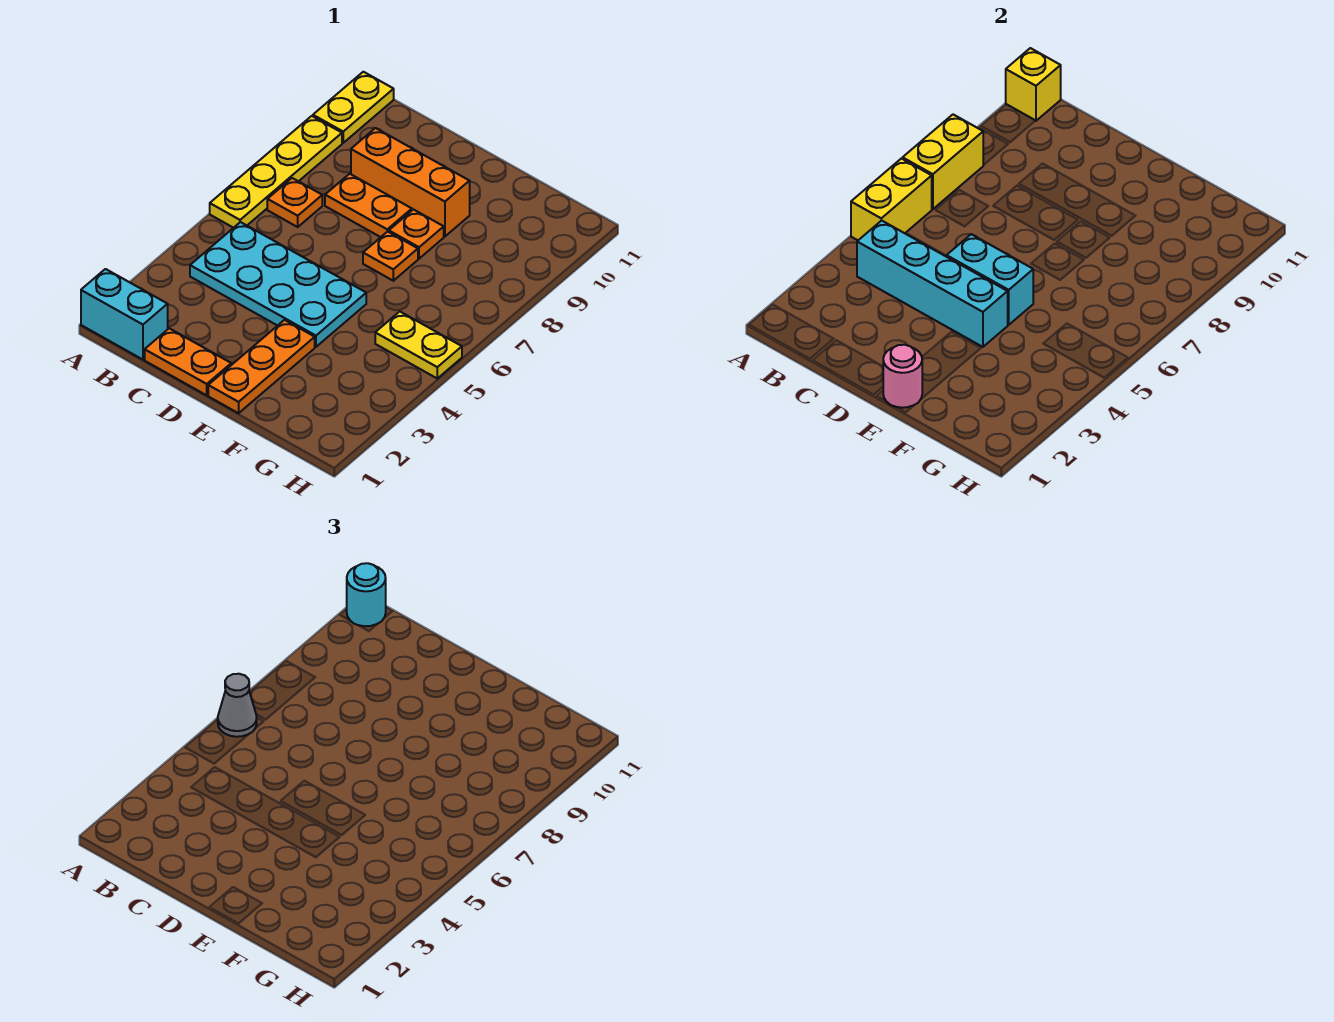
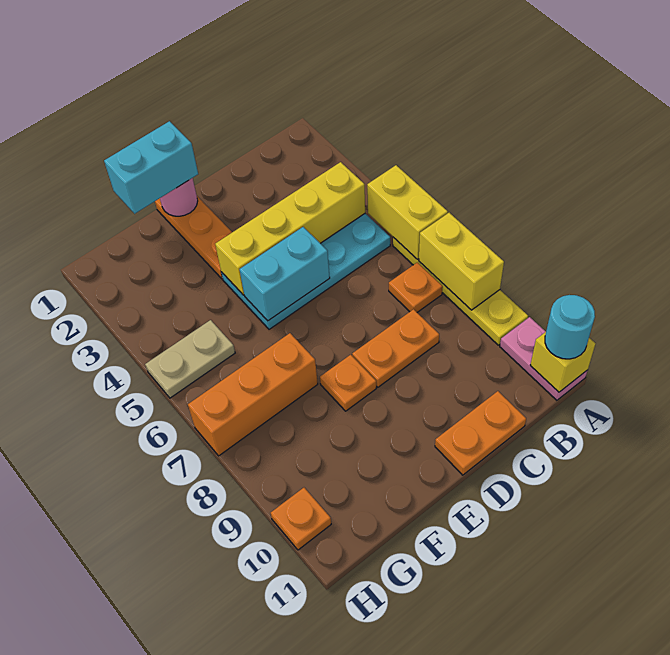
cyan 1x2 brick [81,269,168,360] -> cyan 1x2 brick moved to [104,121,198,214]
grey 1x1 cone [218,674,257,737] -> none
yellow 1x2 plate [313,72,394,143] -> pink 1x2 plate [500,317,588,400]
cyan 1x4 brick [857,221,1008,347] -> yellow 1x4 brick [215,162,365,295]
orange 1x2 plate [145,328,231,395] -> orange 1x2 plate moved to [435,391,526,475]
orange 1x3 brick [351,128,470,237] -> orange 1x3 brick moved to [188,333,318,456]
orange 1x1 plate [363,232,418,281] -> orange 1x1 plate moved to [271,488,331,550]
yellow 1x2 plate [375,312,462,378] -> tan 1x2 plate [145,320,235,398]

